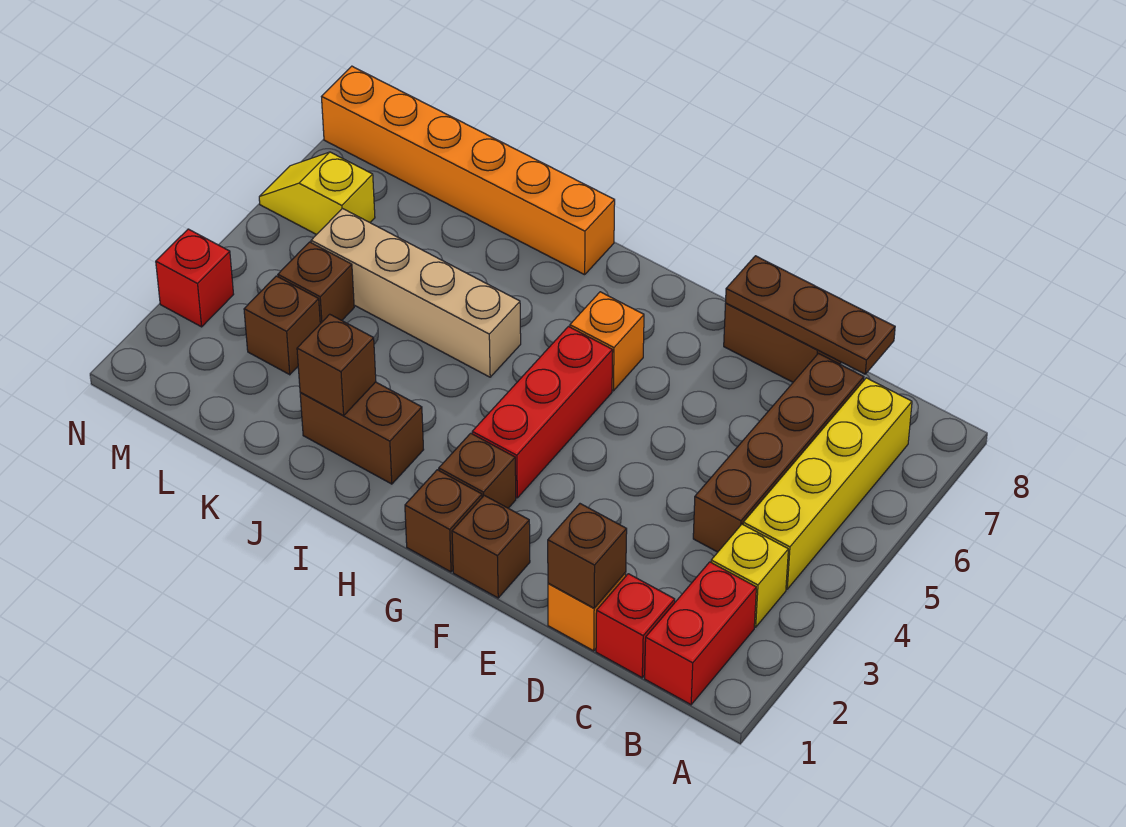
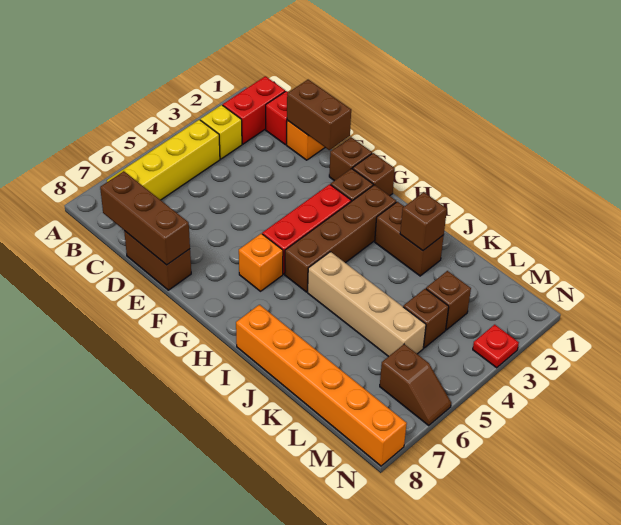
brown 1x4 brick [693,354,864,552] -> brown 1x4 brick moved to [285,185,396,292]
brown 1x3 plate [726,256,895,374] -> brown 1x3 brick [100,171,190,265]
brown 1x1 brick [548,504,627,608] -> brown 1x2 brick [287,80,351,150]
yellow 1x2 slope [259,152,375,235] -> brown 1x2 slope [380,344,451,425]
red 1x1 brick [156,229,234,327] -> red 1x1 plate [473,325,519,368]

